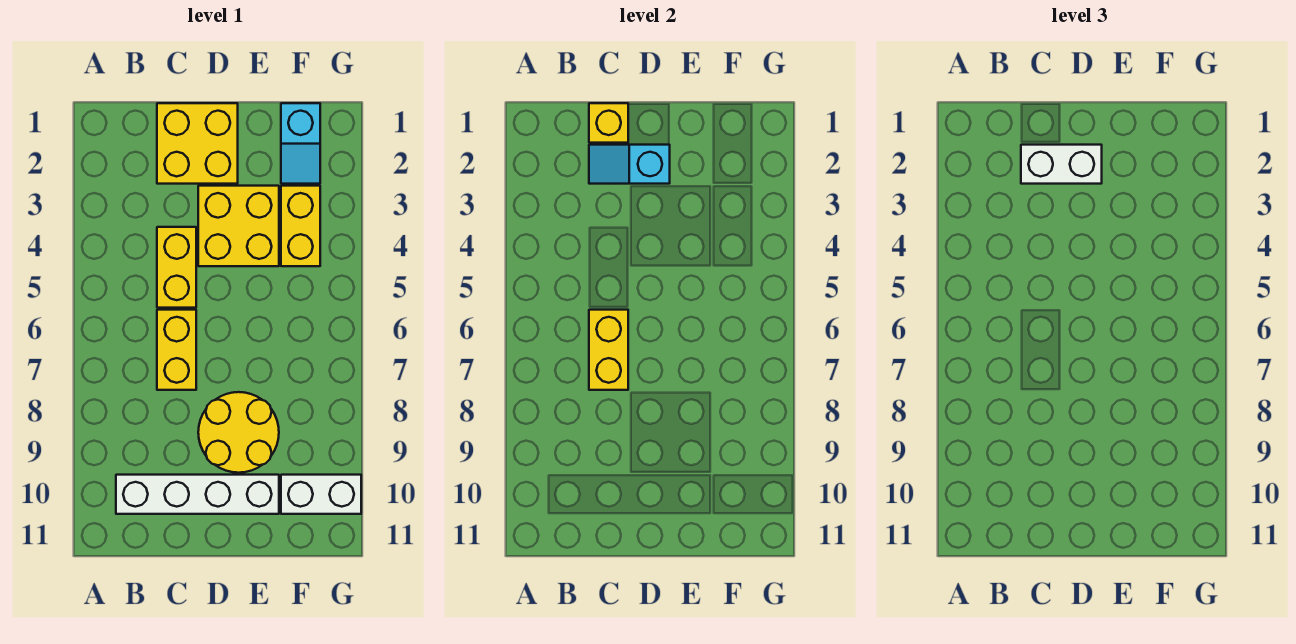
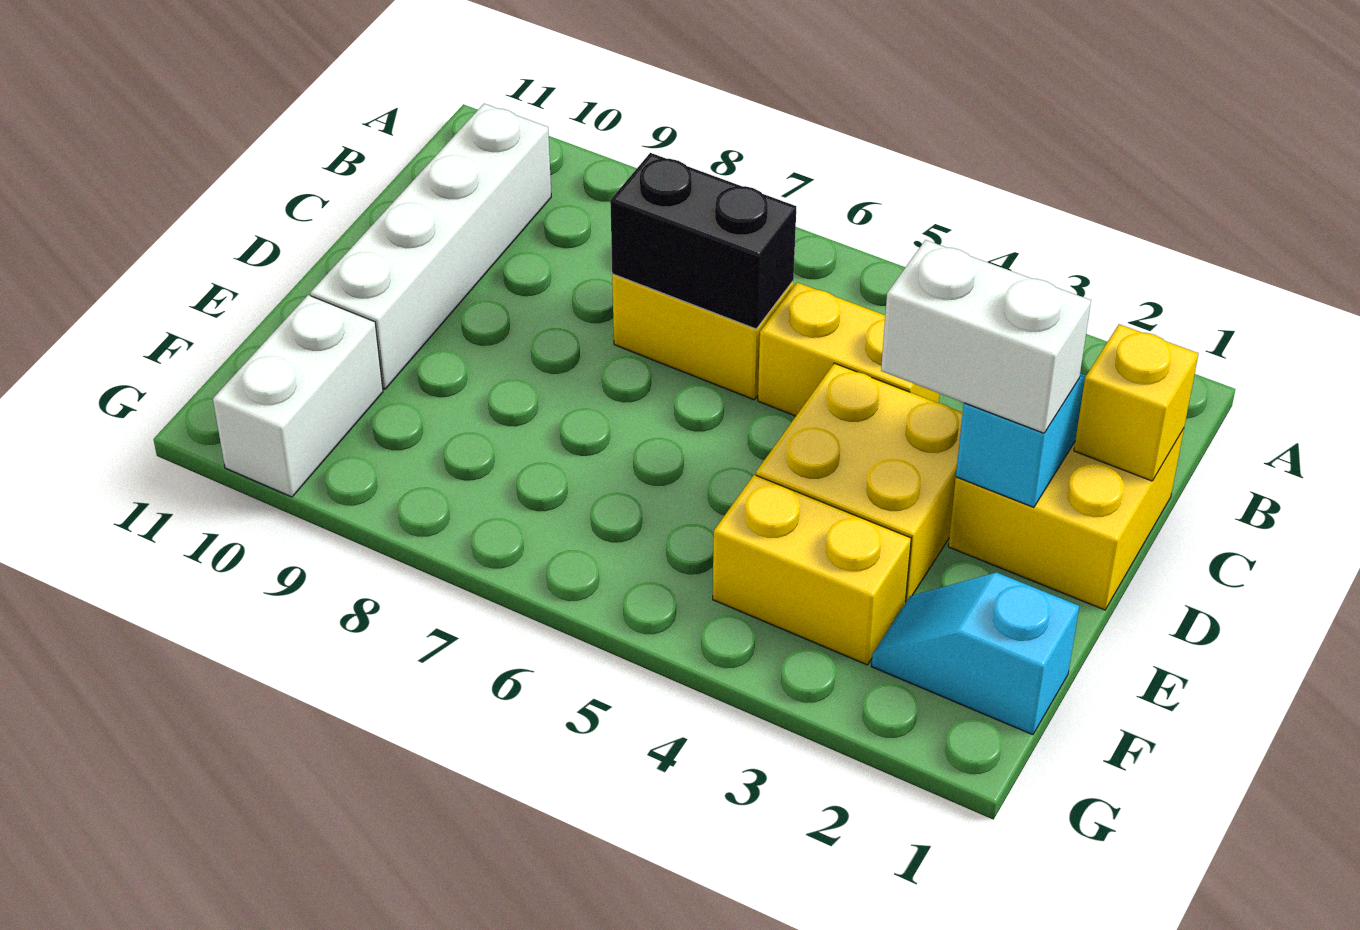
white 1x2 brick [1021,145,1102,184] -> white 1x2 brick turned to [881,240,1091,433]
yellow 1x2 brick [589,310,628,390] -> black 1x2 brick [610,153,796,329]
yellow 2x2 round brick [198,392,279,473] -> none

